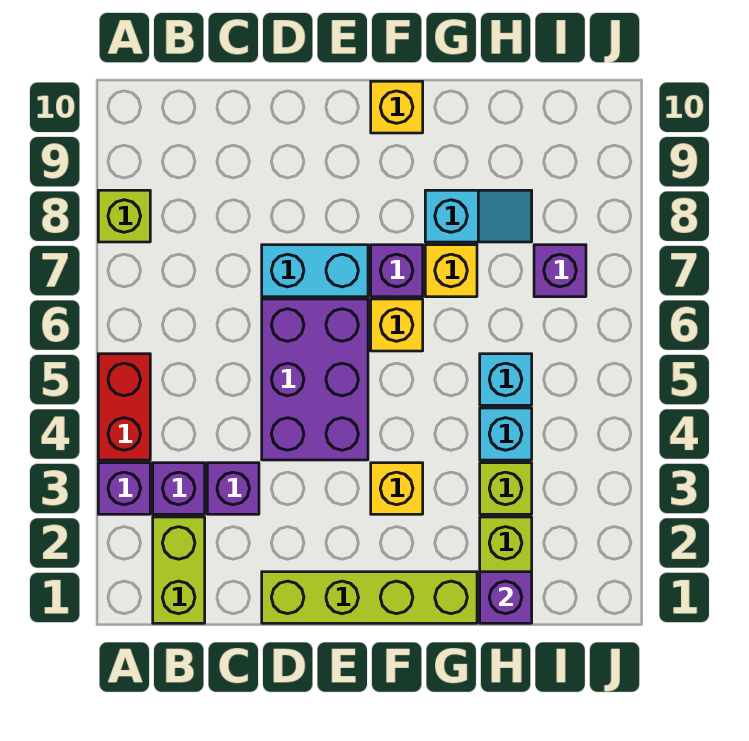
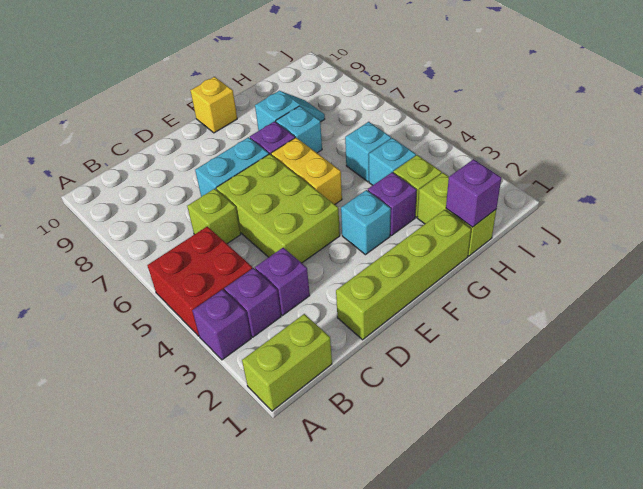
red 1x2 brick [98,354,150,460] -> red 2x2 brick [147,226,253,336]
lime 1x1 brick [98,190,150,242] -> lime 1x1 brick moved to [187,189,241,244]
lime 1x2 brick [153,517,205,623] -> lime 1x2 brick turned to [242,314,332,411]
purple 2x3 brick [262,299,368,460] -> lime 2x3 brick [216,154,340,263]
yellow 1x1 brick [371,463,423,514] -> cyan 1x1 brick [341,190,391,255]
yellow 1x1 brick [371,299,423,351] -> yellow 1x2 brick [271,138,342,204]
yellow 1x1 brick [425,245,477,297] -> cyan 1x1 brick [276,106,322,153]
purple 1x1 brick [534,245,586,297] -> purple 1x1 brick moved to [368,172,417,236]

